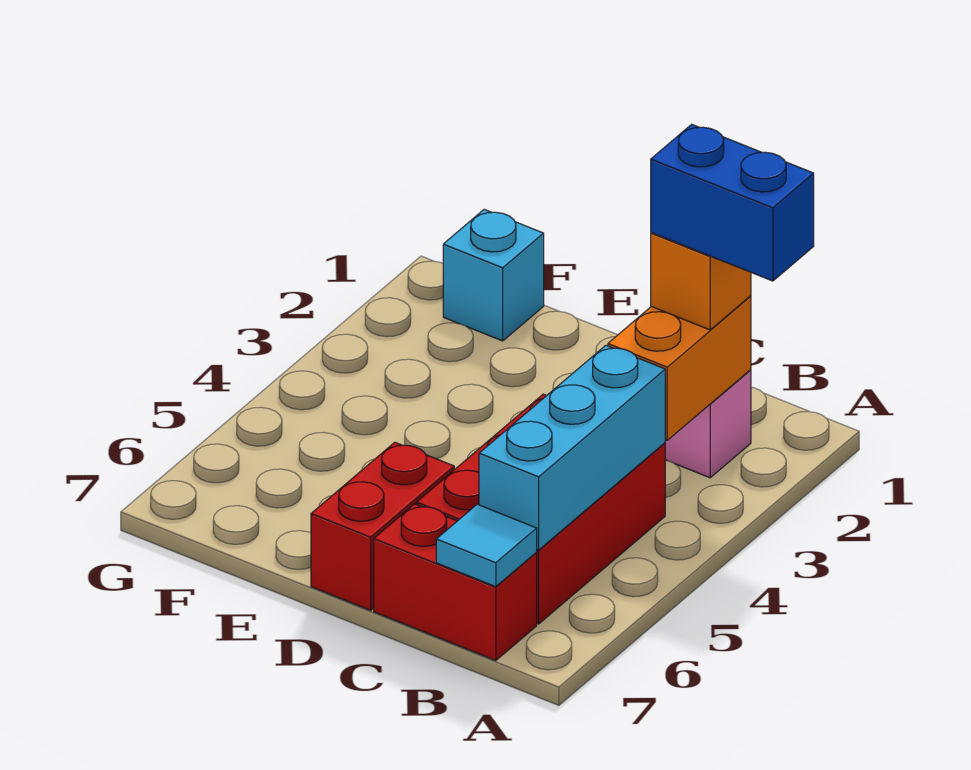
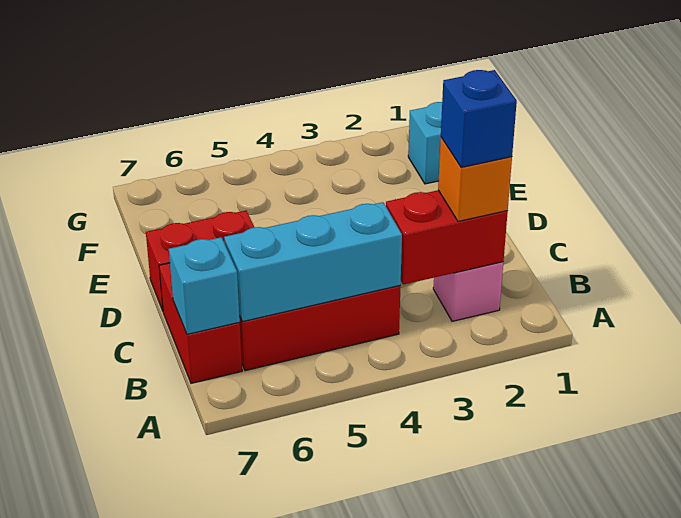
blue 1x2 brick [651,124,814,281] -> blue 1x1 brick [441,70,517,167]
orange 1x2 brick [608,296,751,440] -> red 1x2 brick [386,190,508,285]
cyan 1x1 tile [436,504,537,587] -> cyan 1x1 brick [169,237,240,334]

